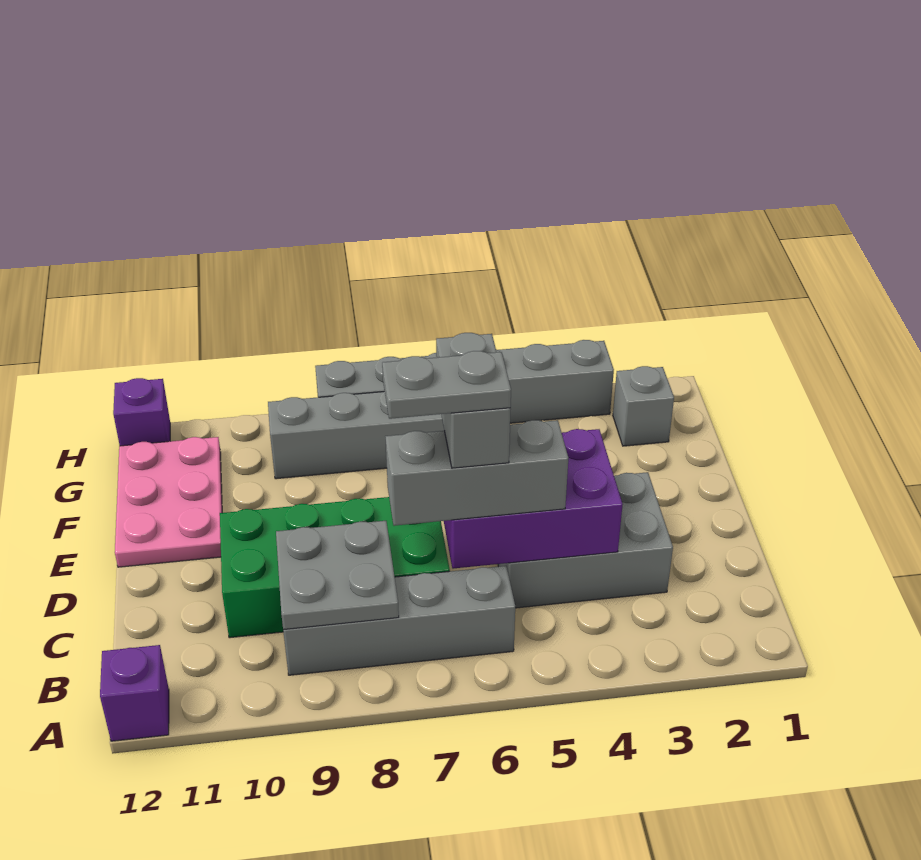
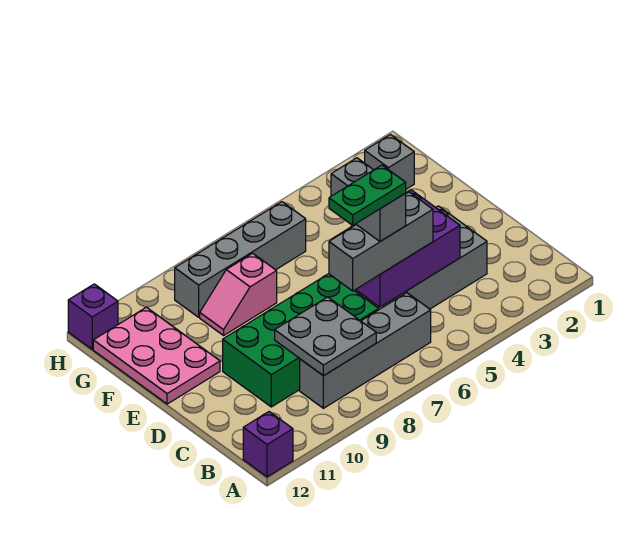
grey 1x2 plate [382,351,511,419] -> green 1x2 plate [329,165,406,225]
none -> pink 1x2 slope [200,253,277,335]
grey 1x6 brick [315,340,614,423] -> none

